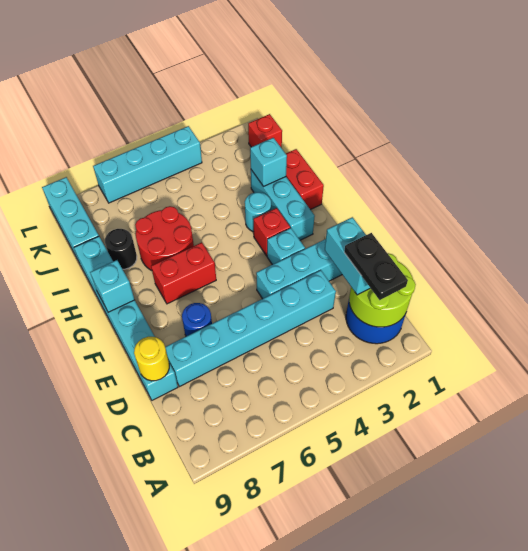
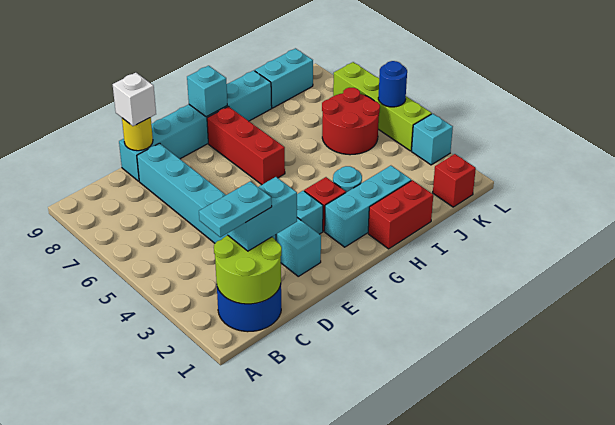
black 1x2 plate [344,233,408,300] -> cyan 1x2 plate [199,181,272,237]
none -> white 1x1 brick [113,73,156,126]
blue 1x1 round brick [182,303,212,336] -> blue 1x1 round brick moved to [378,61,407,107]
red 1x2 brick [151,243,216,304] -> red 1x3 brick [207,106,285,185]
red 2x2 round brick [135,206,194,271] -> red 2x2 round brick moved to [322,88,380,155]
cyan 1x1 brick [250,138,287,187] -> cyan 1x1 brick moved to [412,114,453,165]
black 1x1 round brick [105,229,137,269] -> none
cyan 1x3 brick [42,177,99,262] -> cyan 1x2 brick [255,48,313,108]
cyan 1x4 brick [93,126,202,203] -> lime 1x4 brick [333,62,432,151]

